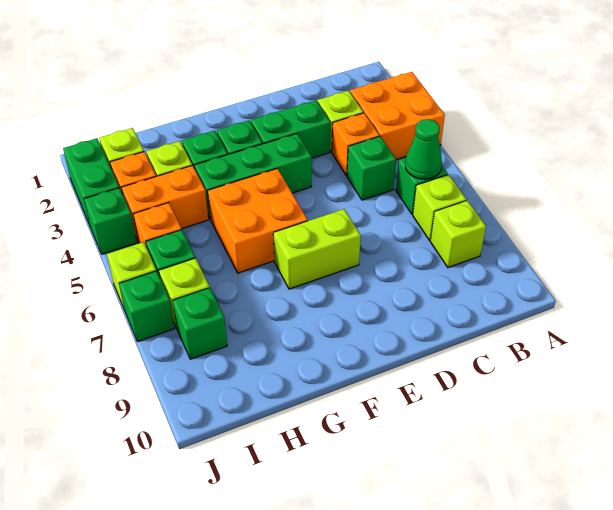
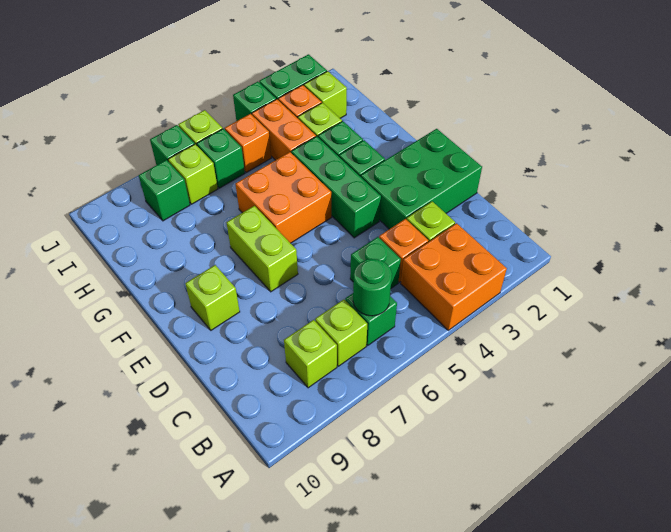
green 1x1 cone [405,119,442,179] -> green 1x1 round brick [353,259,392,316]
green 1x2 brick [251,100,330,158] -> green 2x3 brick [361,129,482,229]
none -> lime 1x1 brick [185,265,240,330]

